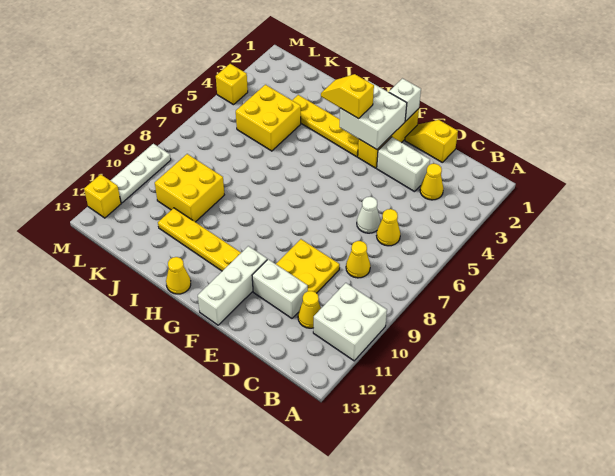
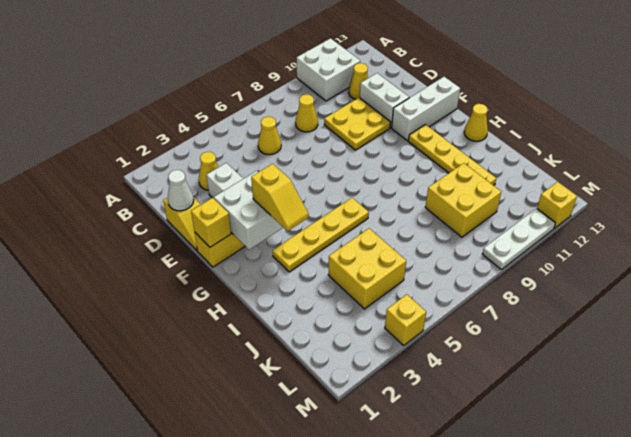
white 1x1 cone [357,197,380,233] -> white 1x1 cone moved to [168,170,194,211]
white 1x1 brick [389,79,421,121] -> yellow 1x1 brick [191,198,231,247]
yellow 1x4 plate [292,95,359,157] -> yellow 1x4 plate turned to [273,198,369,272]

